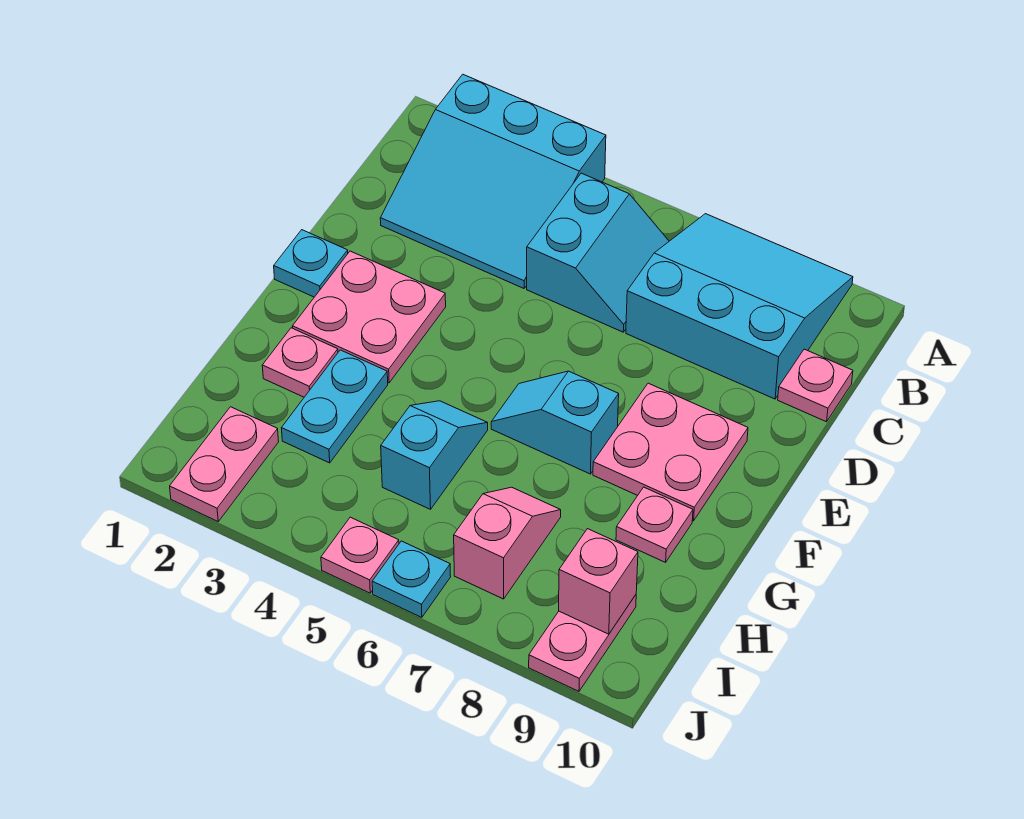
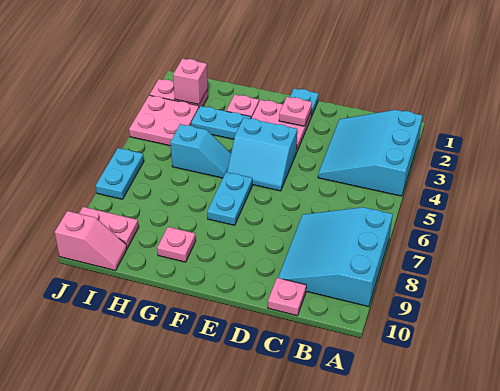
cyan 3x3 slope [626,214,853,399] -> cyan 3x3 slope turned to [278,207,393,307]
cyan 2x2 slope [527,173,669,332] -> cyan 2x2 slope moved to [227,118,297,191]
pink 2x2 plate [593,383,748,521] -> pink 2x2 plate moved to [129,95,199,146]
cyan 1x2 slope [491,371,619,474] -> cyan 1x2 plate [207,172,252,225]
pink 1x2 slope [454,487,561,599] -> pink 1x2 slope moved to [55,211,127,271]
pink 1x1 brick [559,529,638,634] -> pink 1x1 brick moved to [173,59,208,104]
pink 1x1 plate [321,517,399,593] -> pink 1x1 plate moved to [279,97,312,126]
cyan 1x1 plate [372,541,451,617] -> cyan 1x2 plate [96,148,144,199]

